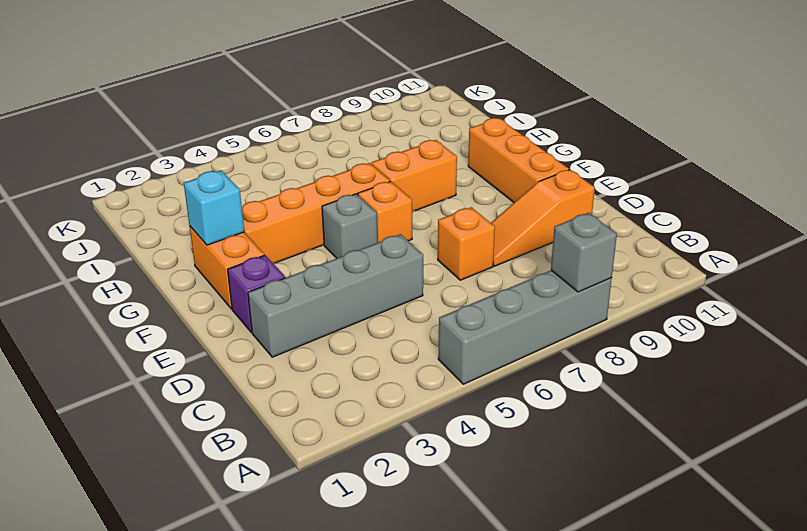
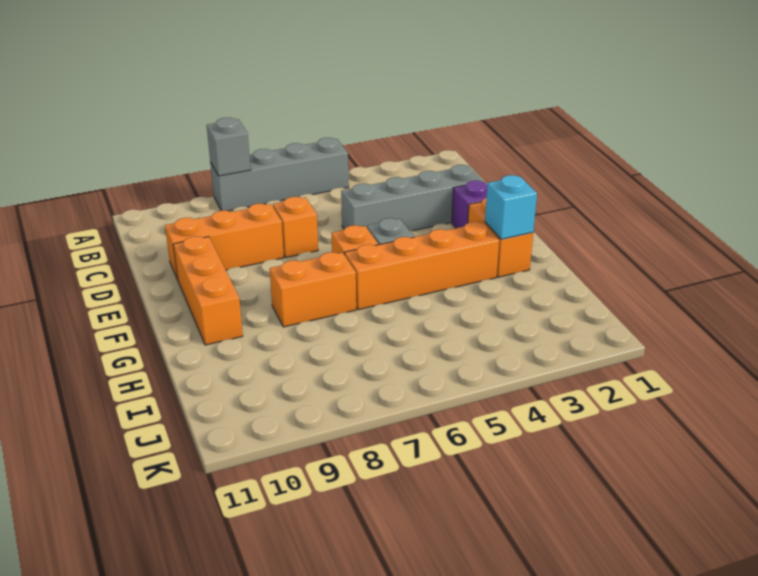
orange 1x3 slope [491,170,595,266] -> orange 1x3 brick [165,204,284,280]

